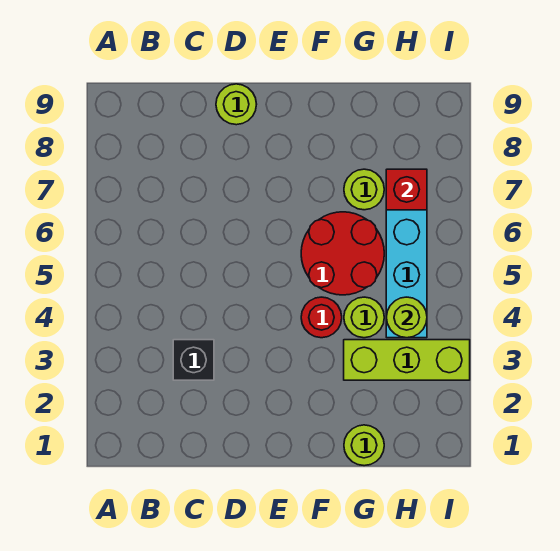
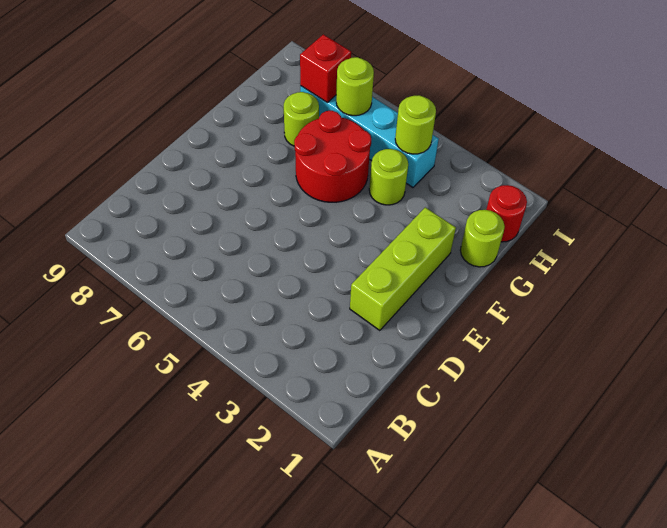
black 1x1 brick [173,340,214,380] -> none
lime 1x1 round brick [216,84,257,125] -> lime 1x1 round brick moved to [336,57,374,116]
red 1x1 round brick [301,297,342,338] -> red 1x1 round brick moved to [486,185,527,242]
lime 1x3 brick [344,340,470,380] -> lime 1x3 brick moved to [350,207,456,331]

